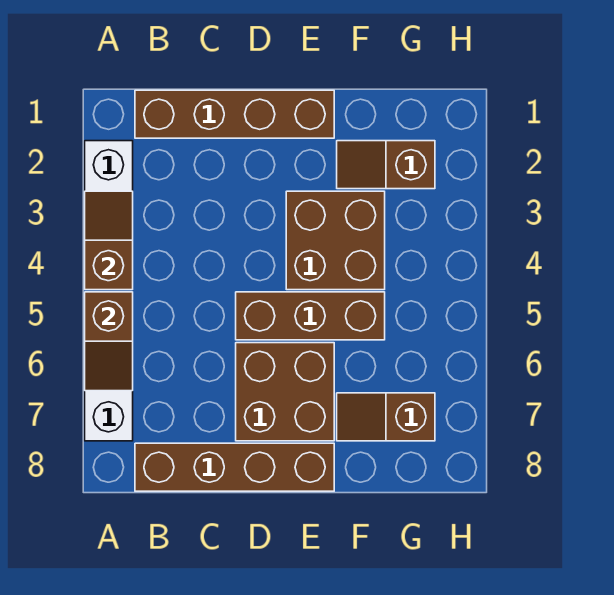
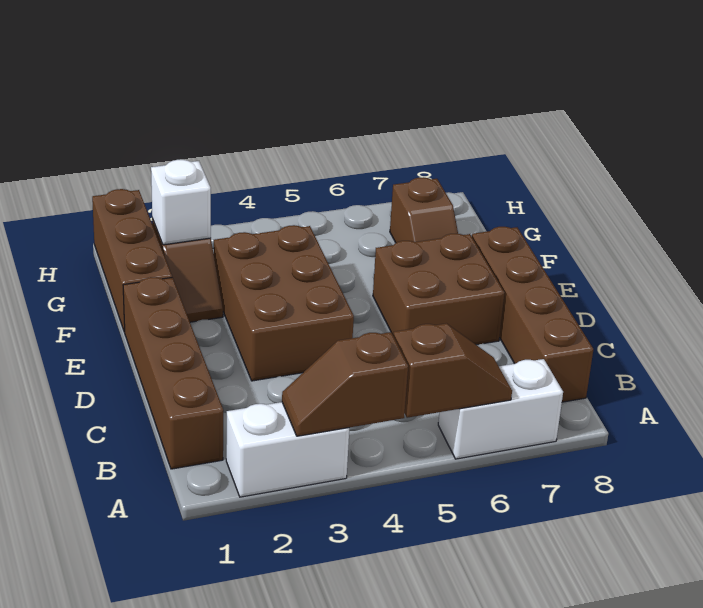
brown 1x3 brick [236,292,385,340] -> brown 1x3 brick moved to [92,189,172,332]
brown 2x2 brick [286,191,385,290] -> brown 2x3 brick [214,225,354,381]
none -> white 1x1 brick [151,160,211,245]

